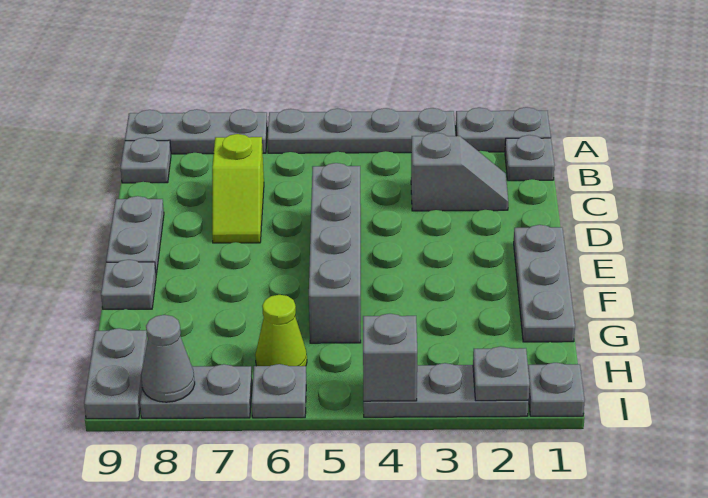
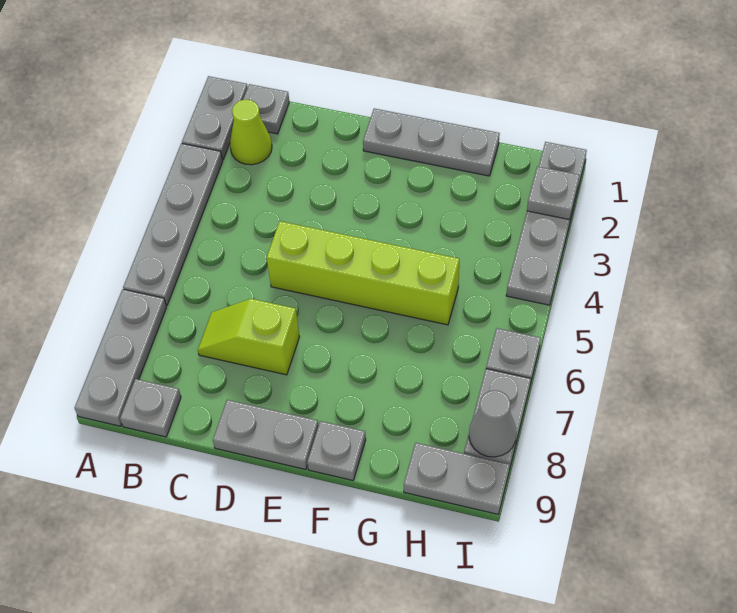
grey 1x2 slope [411,133,508,211] -> none
lime 1x2 slope [212,134,264,243] -> lime 1x2 slope turned to [198,299,300,375]
grey 1x4 brick [309,163,361,343] -> lime 1x4 brick [267,221,459,325]
lime 1x1 cone [255,295,307,366] -> lime 1x1 cone moved to [230,100,272,165]
grey 1x1 brick [363,314,417,401] -> none

